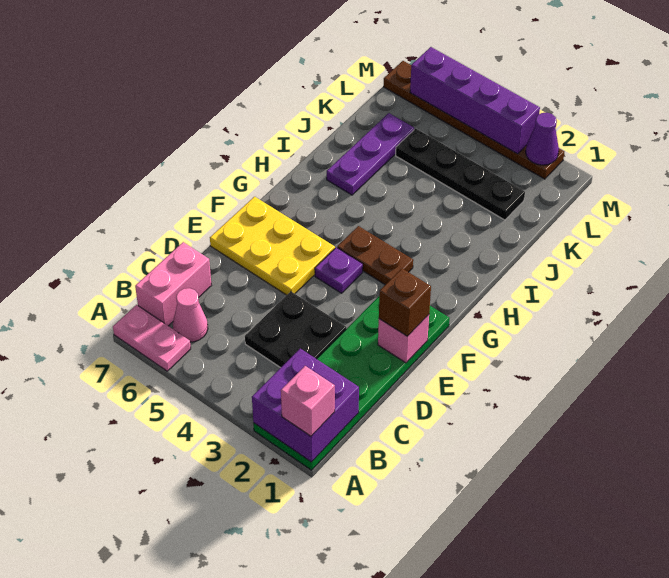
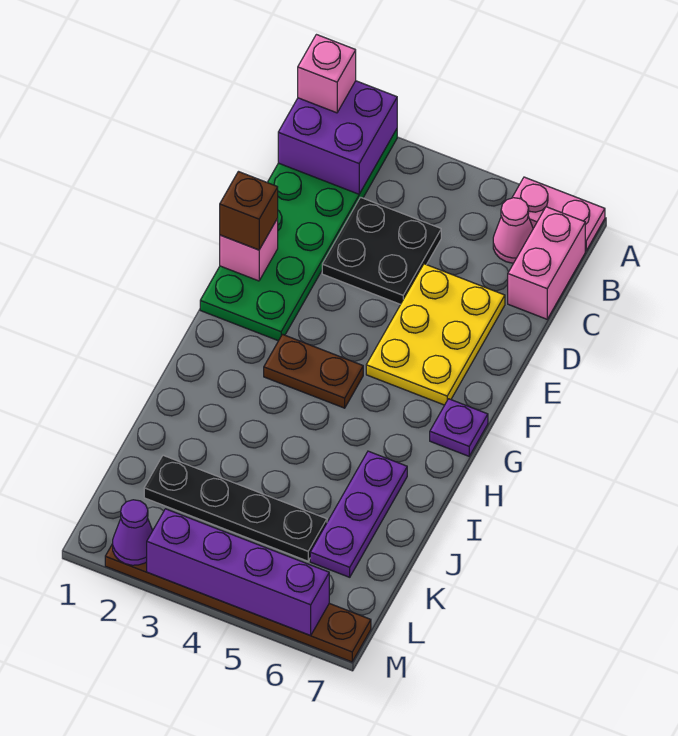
yellow 2x3 plate [210,197,335,295] -> yellow 2x3 plate turned to [366,264,505,405]
purple 1x1 plate [315,247,363,293] -> purple 1x1 plate moved to [430,399,488,456]

